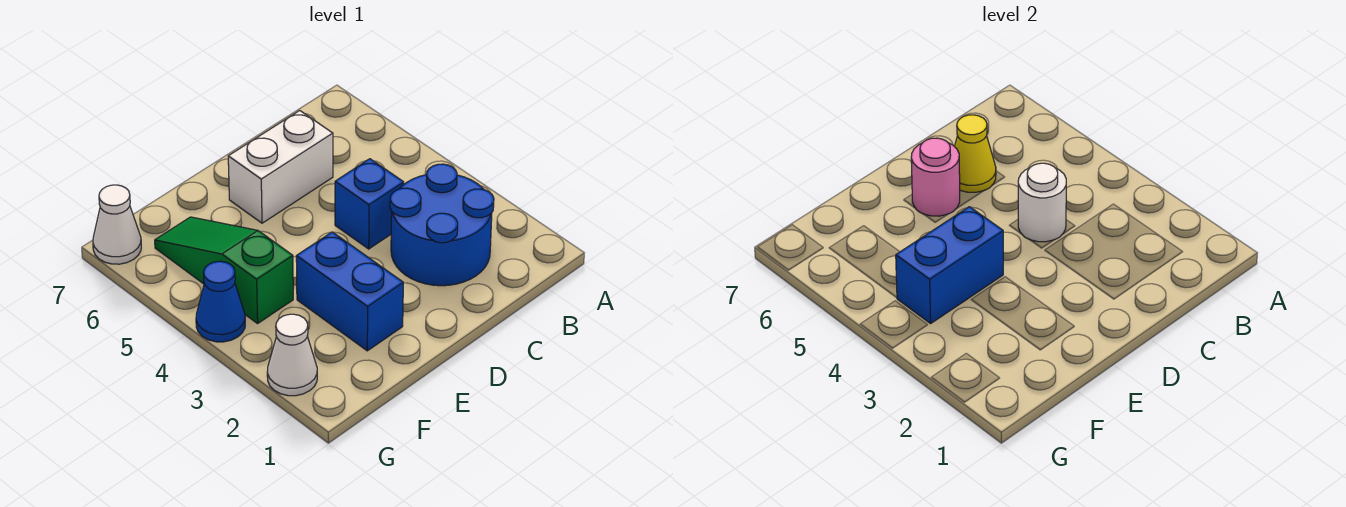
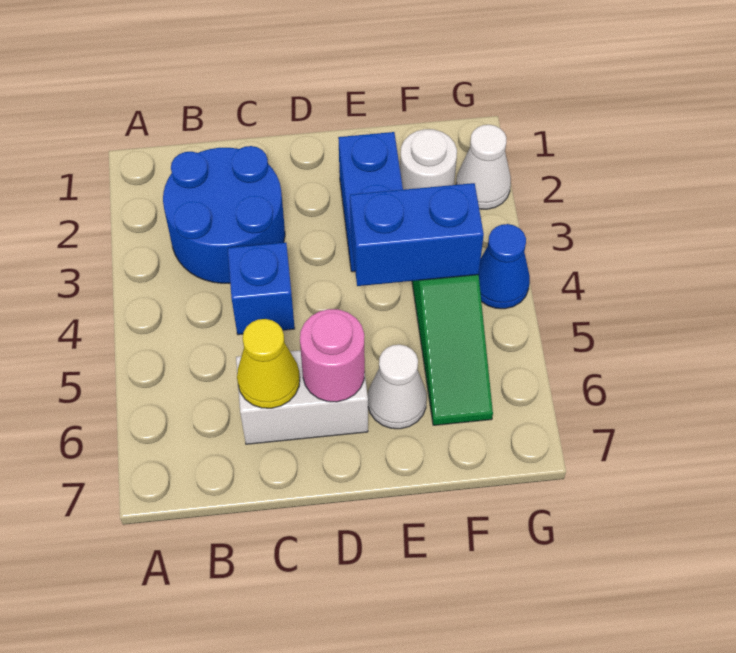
white 1x1 round brick [1018,163,1066,242] -> white 1x1 round brick moved to [400,129,457,190]
white 1x1 cone [93,185,141,264] -> white 1x1 cone moved to [368,345,427,429]

